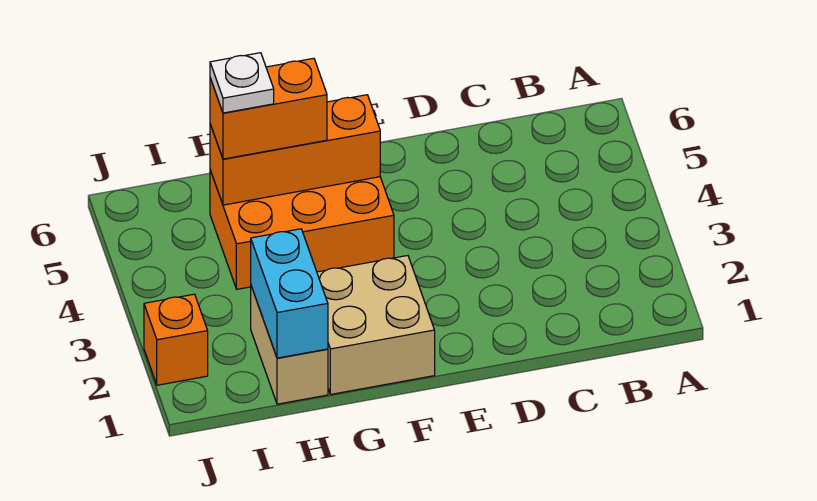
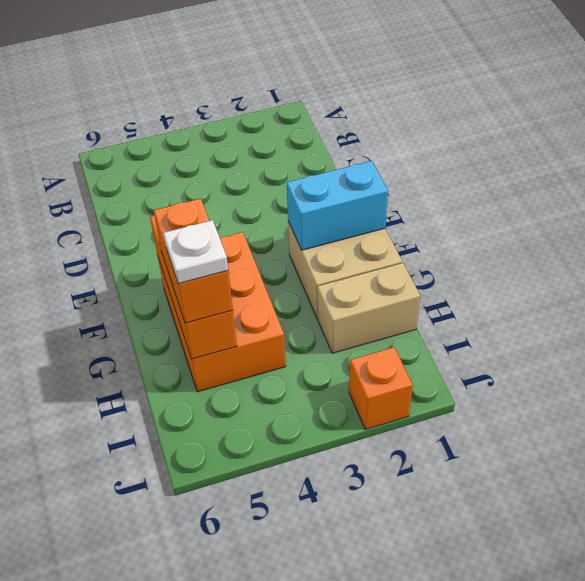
cyan 1x2 brick [251,229,328,358] -> cyan 1x2 brick moved to [287,161,388,250]

